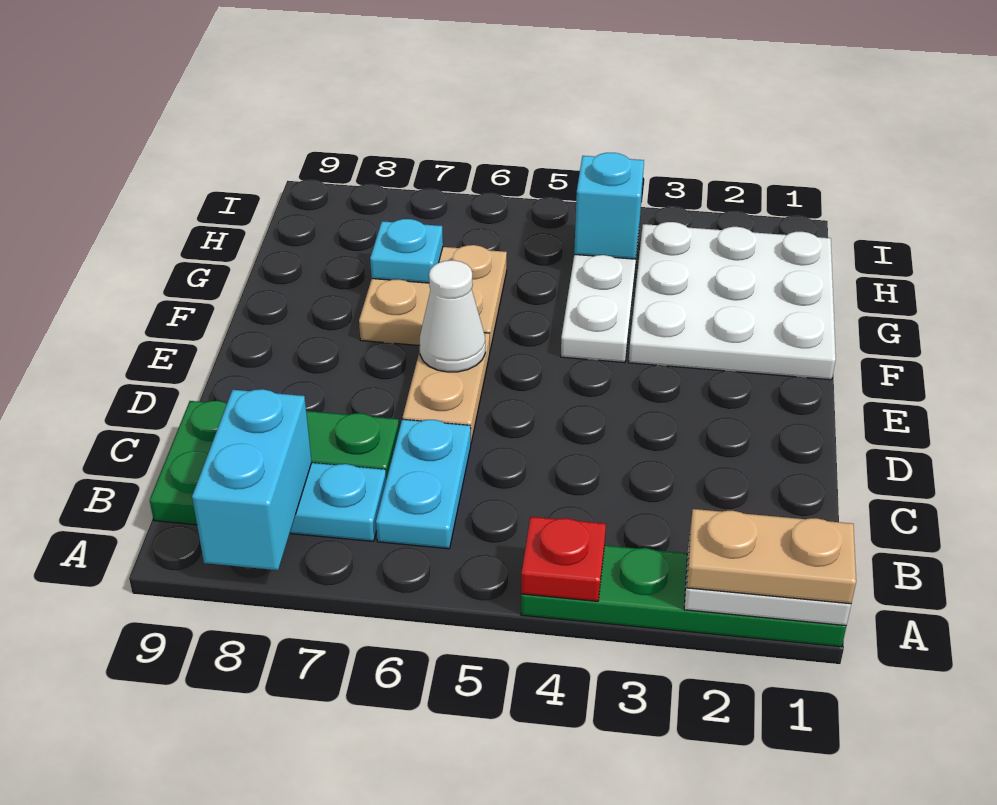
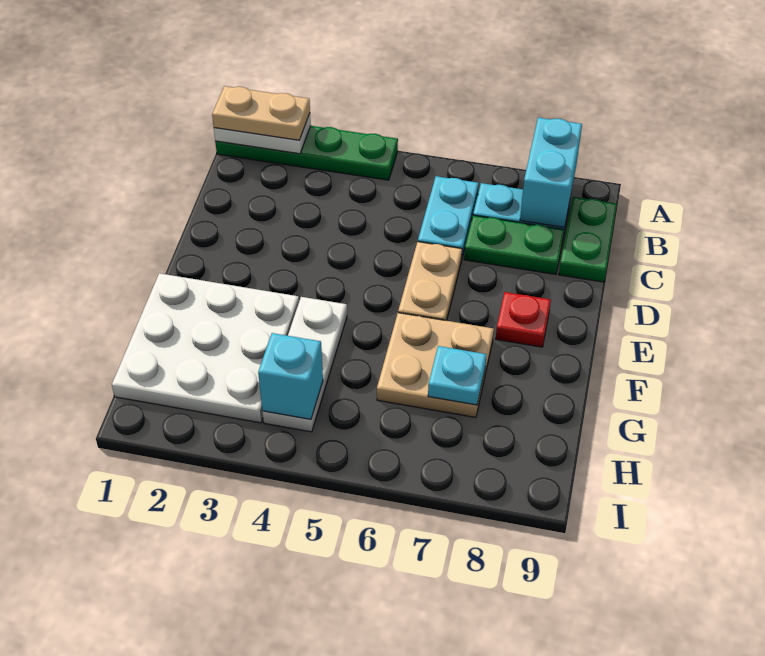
red 1x1 plate [521,517,606,601] -> red 1x1 plate moved to [496,292,551,347]
white 1x1 cone [419,260,485,372] -> none

